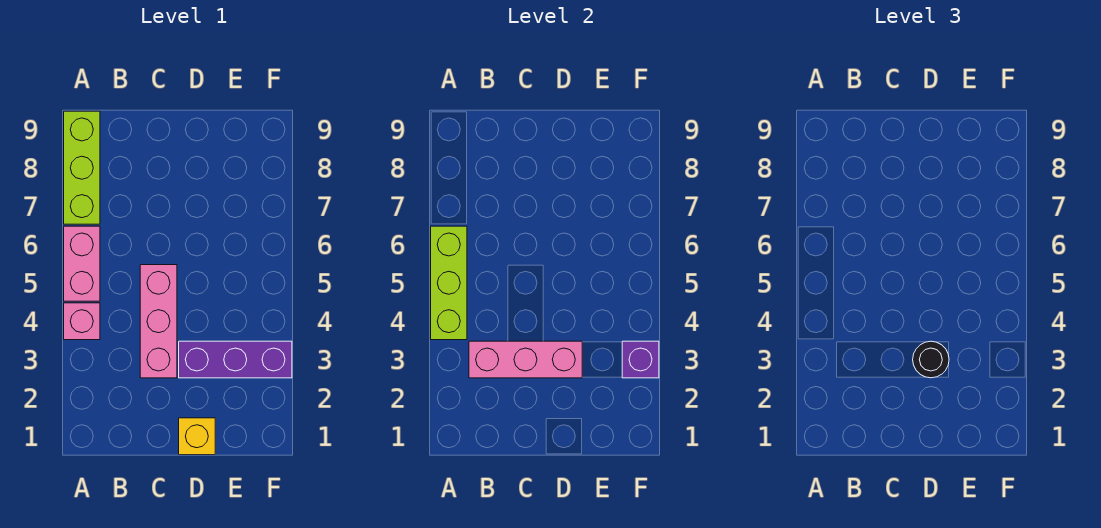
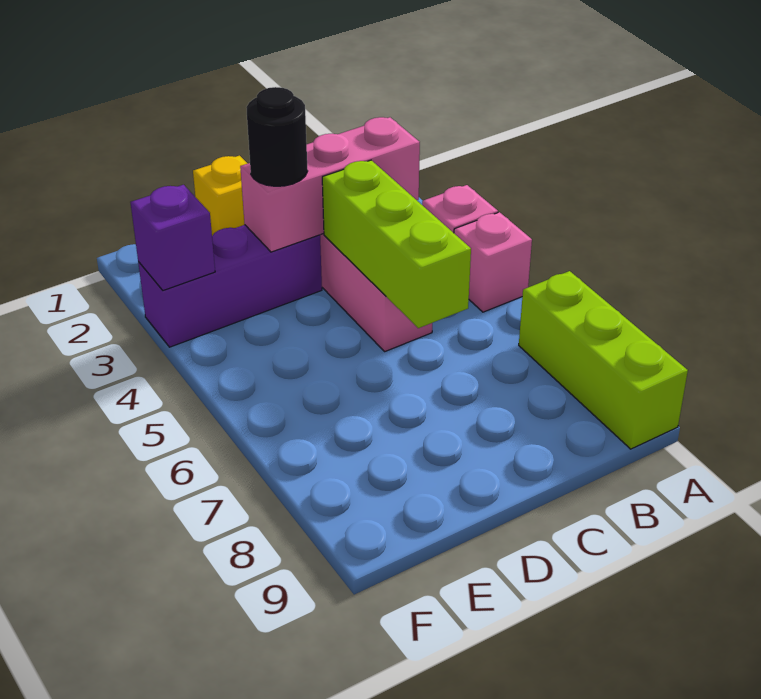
lime 1x3 brick [431,226,467,340] -> lime 1x3 brick moved to [322,160,471,328]
pink 1x2 brick [64,226,100,301] -> pink 1x1 brick [454,212,532,312]

